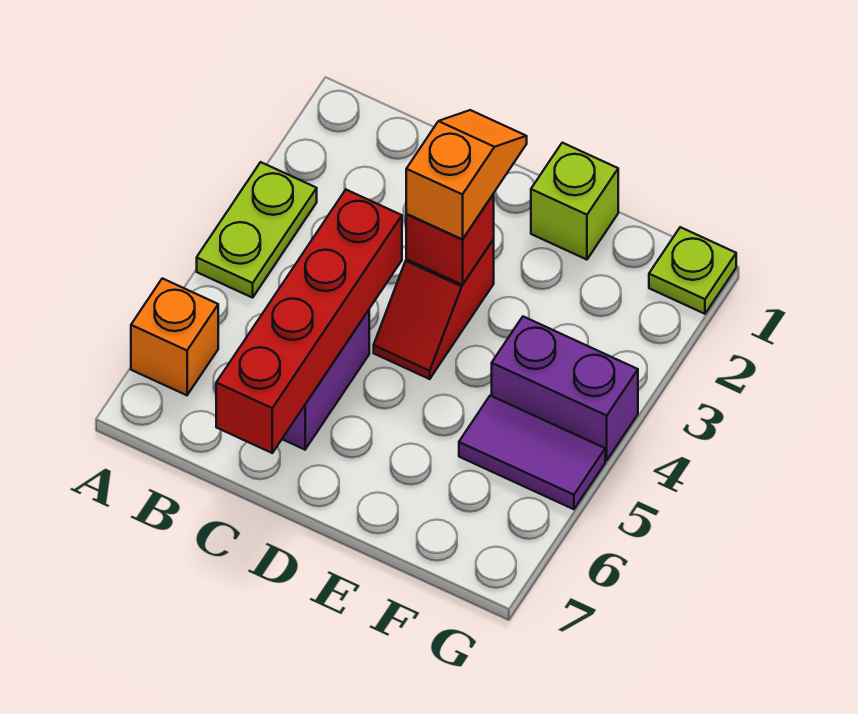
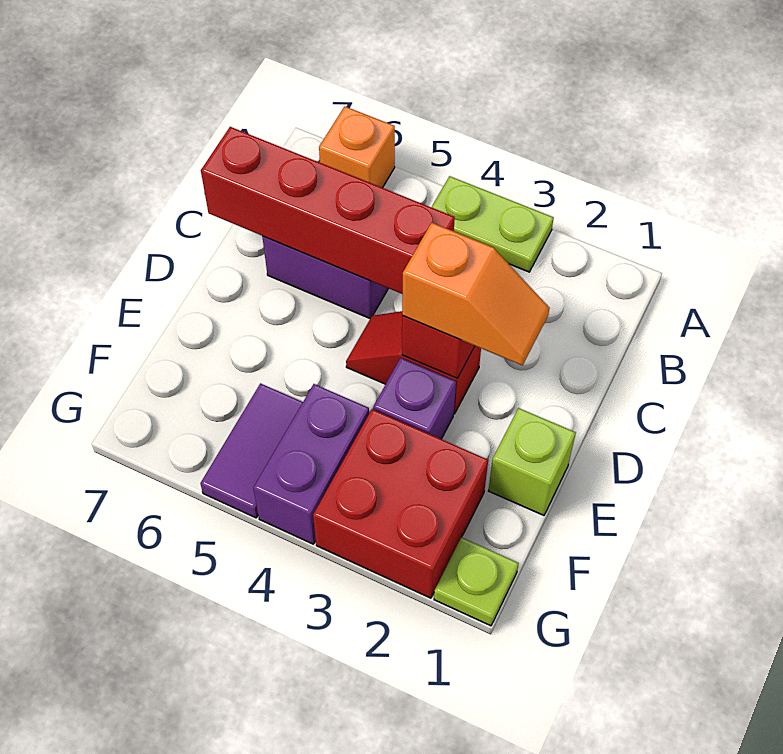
none -> purple 1x1 brick [373,358,456,439]
none -> red 2x2 brick [313,409,488,598]

